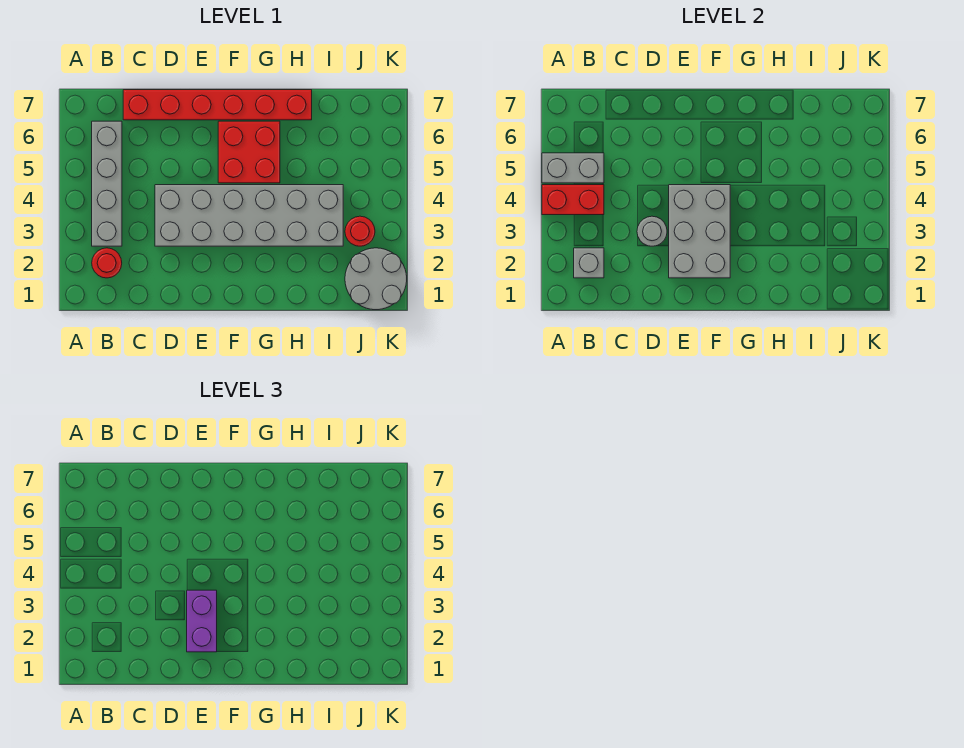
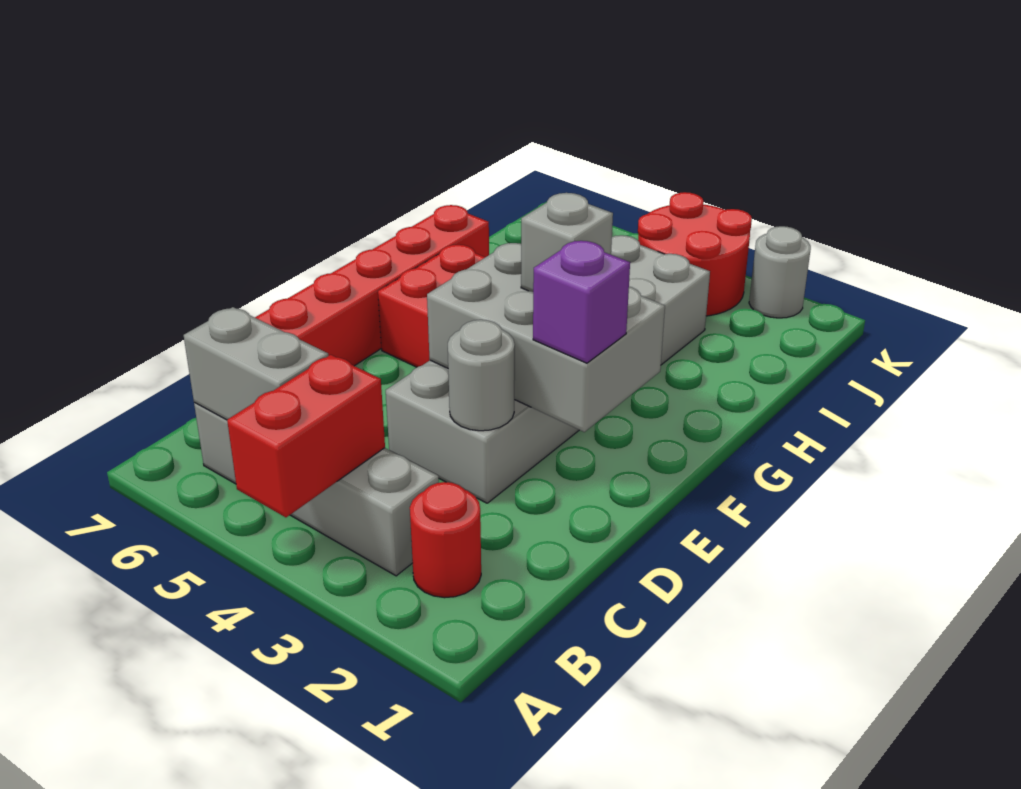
grey 1x2 brick [542,153,604,183] -> grey 1x2 brick turned to [184,307,328,420]
grey 1x1 brick [574,248,604,278] -> grey 1x1 brick moved to [521,193,613,292]
purple 1x2 brick [187,590,217,652] -> purple 1x1 brick [533,241,630,363]
grey 2x2 round brick [345,248,407,310] -> grey 1x1 round brick [749,226,811,318]
red 1x1 round brick [345,216,375,246] -> red 2x2 round brick [638,192,752,316]

